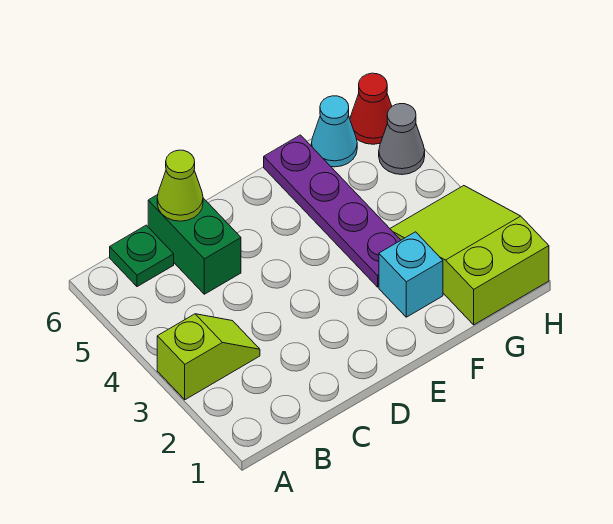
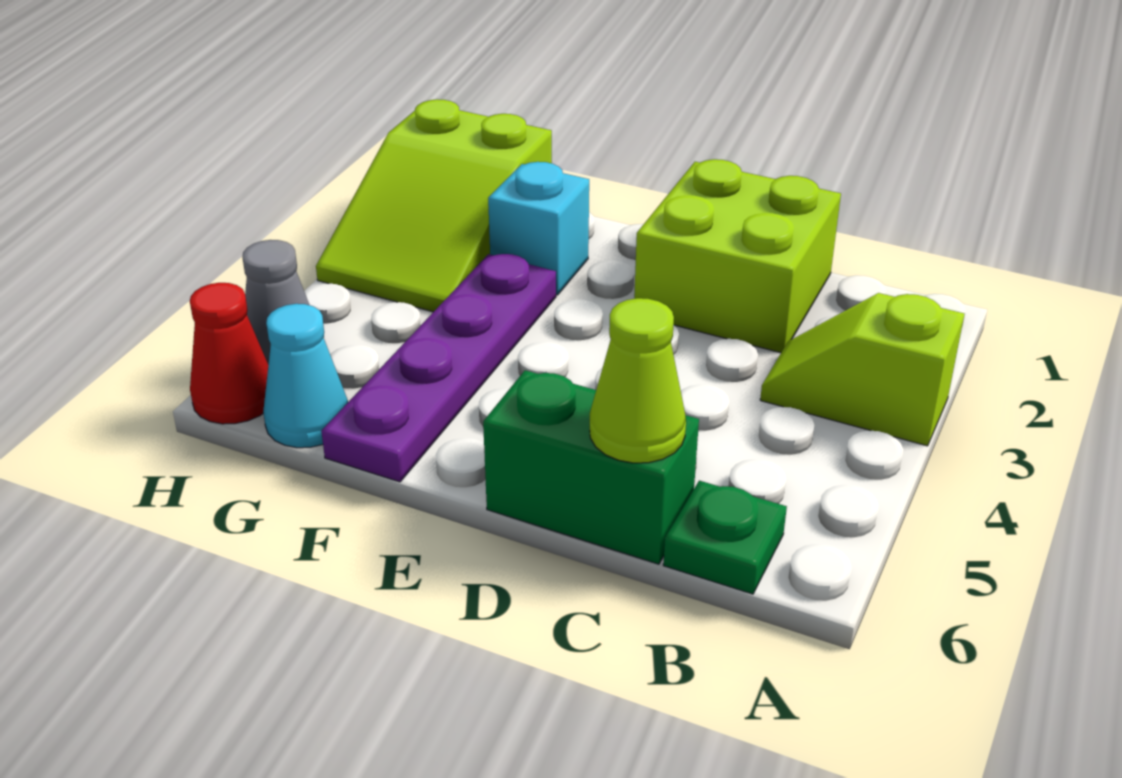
none -> lime 2x2 brick [634,159,841,353]
green 1x2 brick [148,195,241,294] -> green 1x2 brick turned to [483,370,699,564]

